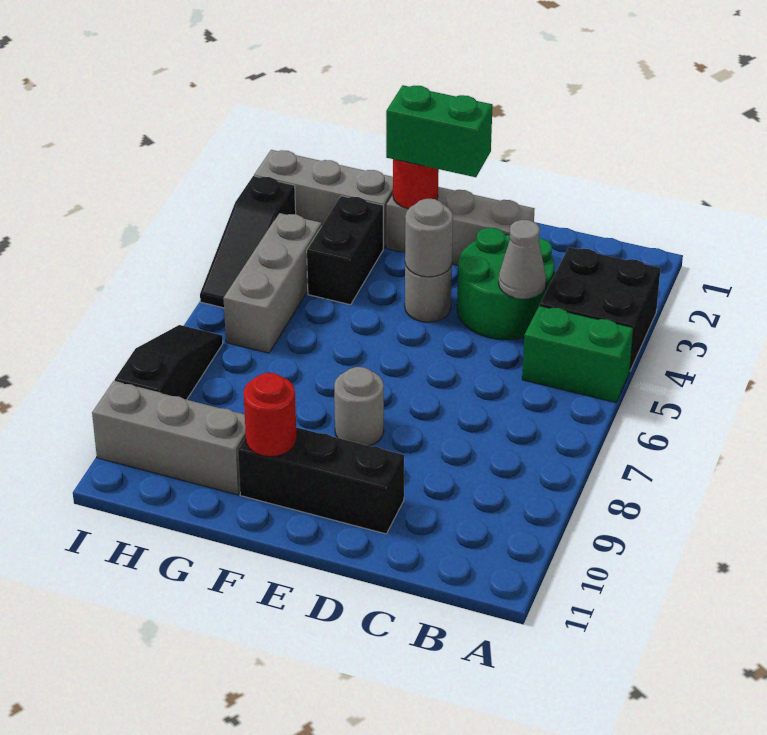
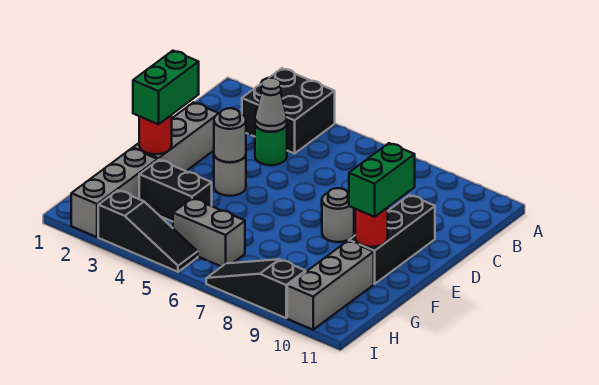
green 1x2 brick [522,306,633,403] -> green 1x2 brick moved to [349,143,415,217]
green 2x2 round brick [457,228,554,340] -> green 1x1 round brick [255,125,287,165]
grey 1x3 brick [223,213,322,353] -> grey 1x2 brick [173,198,245,267]

